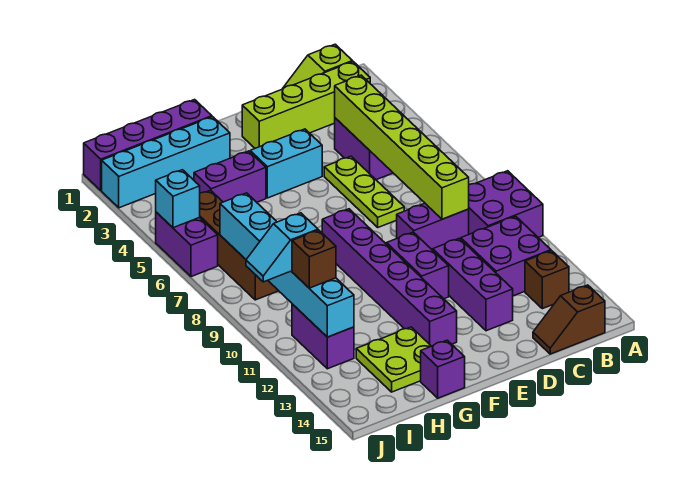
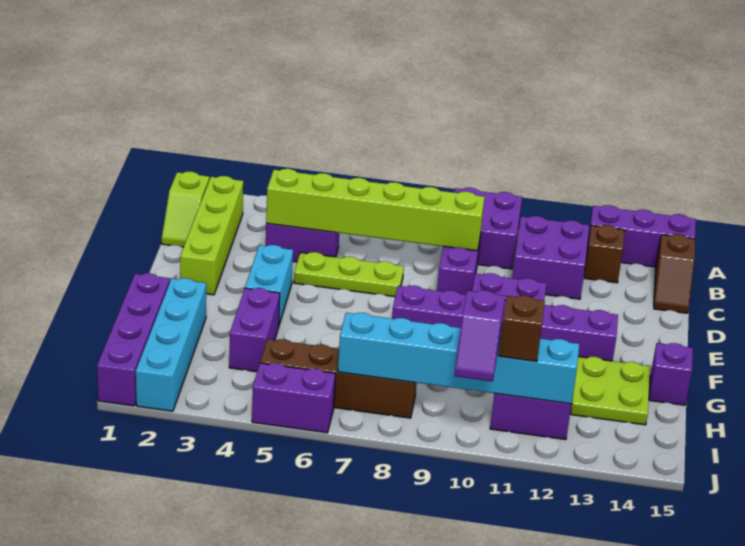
purple 1x3 brick [433,238,513,331] -> purple 1x3 brick moved to [586,205,696,267]
cyan 1x2 slope [246,213,318,282] -> purple 1x2 slope [454,290,505,381]
cyan 1x1 brick [156,170,200,228] -> none

